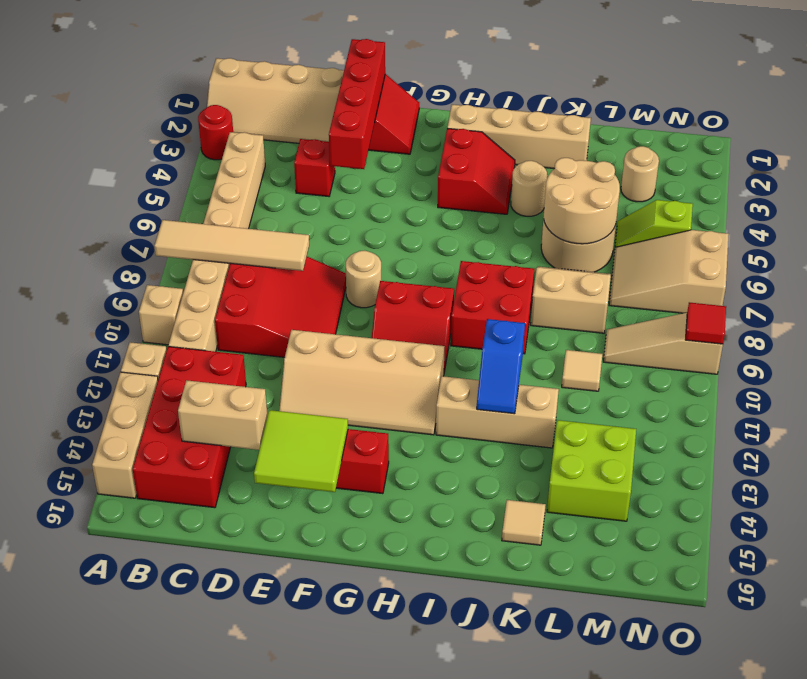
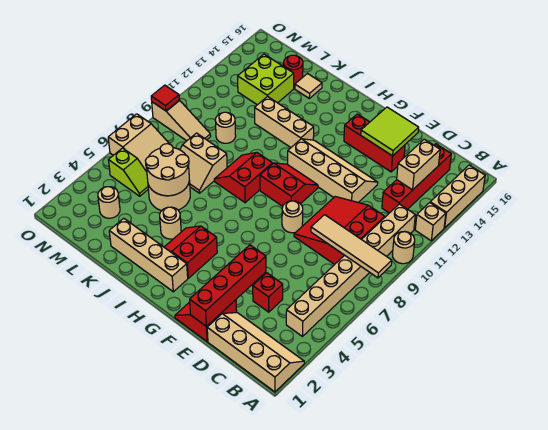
red 1x1 round brick [198,105,233,160] -> red 1x1 round brick moved to [284,55,303,86]
tan 1x1 brick [139,285,183,345] -> tan 1x1 round brick [392,232,415,264]
red 2x4 brick [133,347,246,508] -> red 1x4 brick [382,144,451,213]
tan 1x2 brick [178,380,267,450] -> tan 1x2 brick turned to [397,139,440,190]
red 2x2 brick [451,261,534,354] -> red 2x2 slope [214,152,272,203]
blue 1x2 slope [477,319,525,414] -> none
tan 1x1 tile [562,350,602,391] -> tan 1x1 round brick [215,112,236,143]

